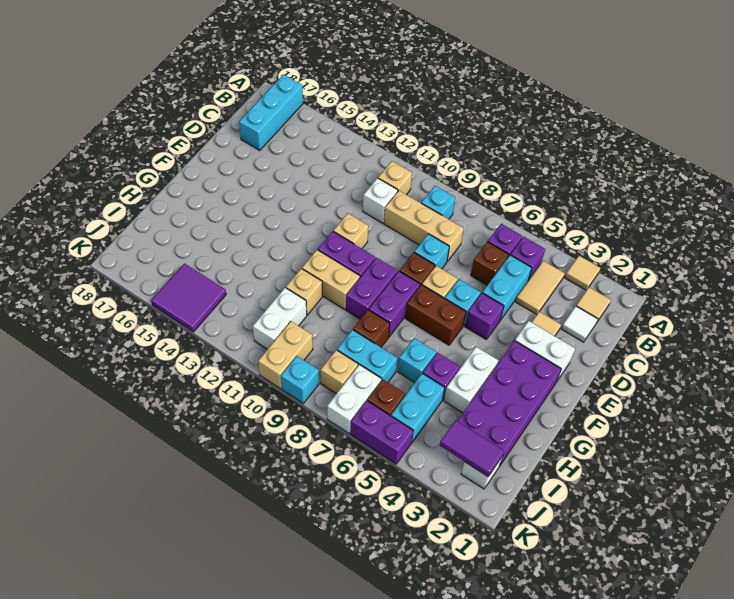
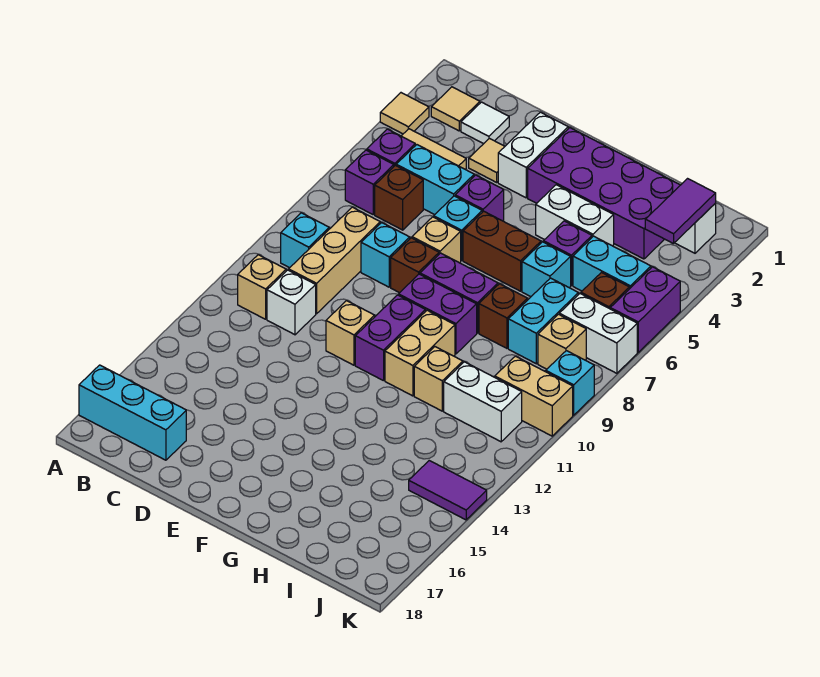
brown 1x2 brick [405,285,466,345] -> brown 1x2 brick turned to [463,211,541,291]
purple 2x2 tile [151,264,226,332] -> purple 1x2 tile [409,461,487,520]

